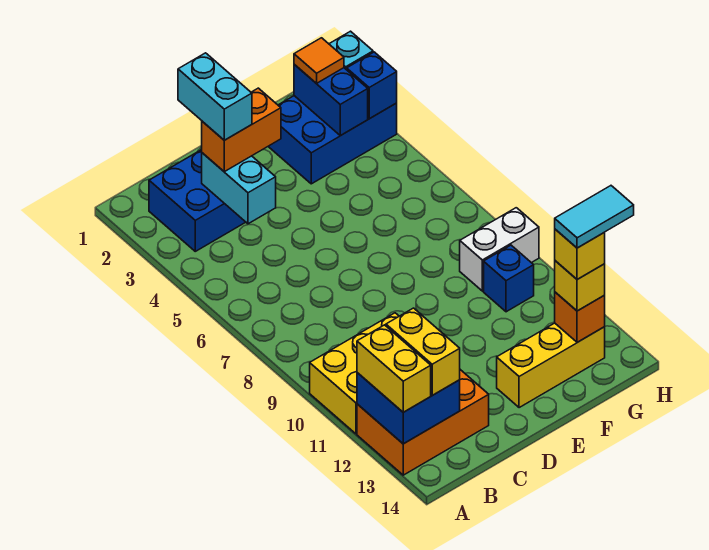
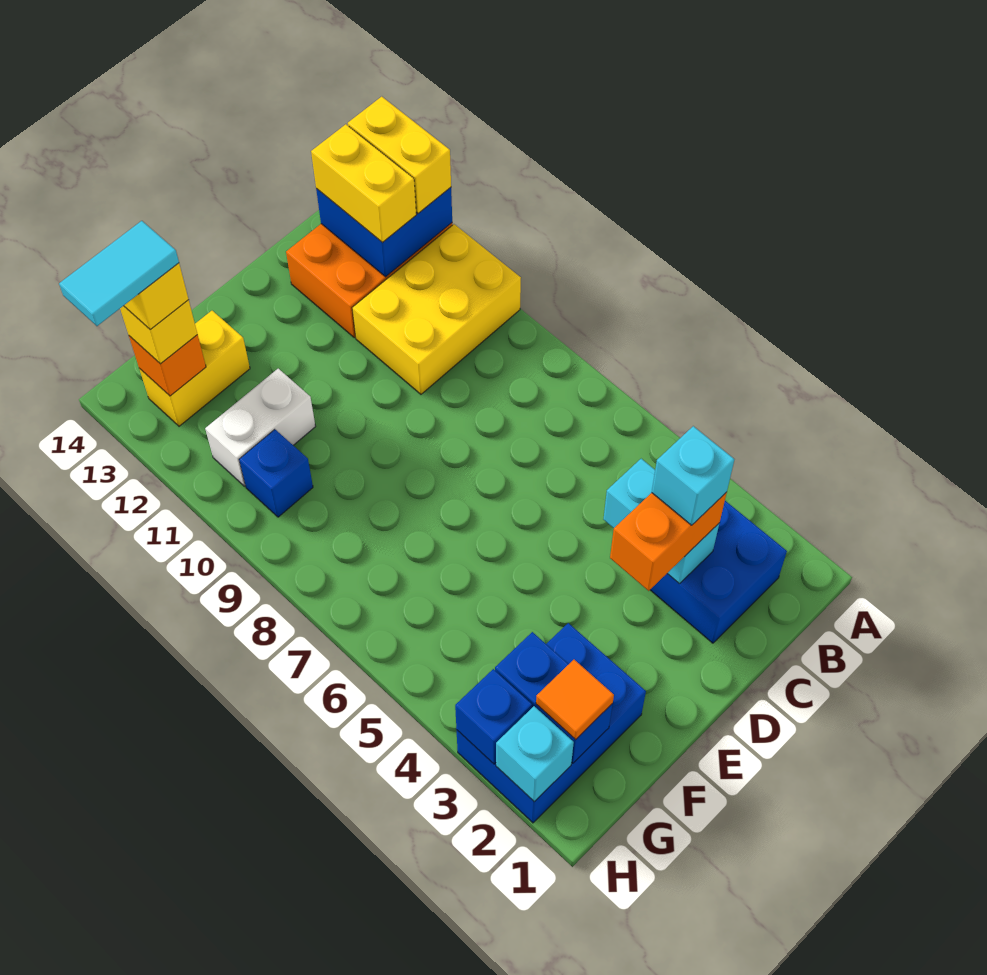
cyan 1x2 brick [178,53,252,140] -> cyan 1x1 brick [652,426,734,525]
yellow 1x3 brick [497,323,605,408] -> yellow 1x2 brick [139,311,250,426]
white 1x2 brick [460,208,539,291] -> white 1x2 brick moved to [205,369,315,486]

